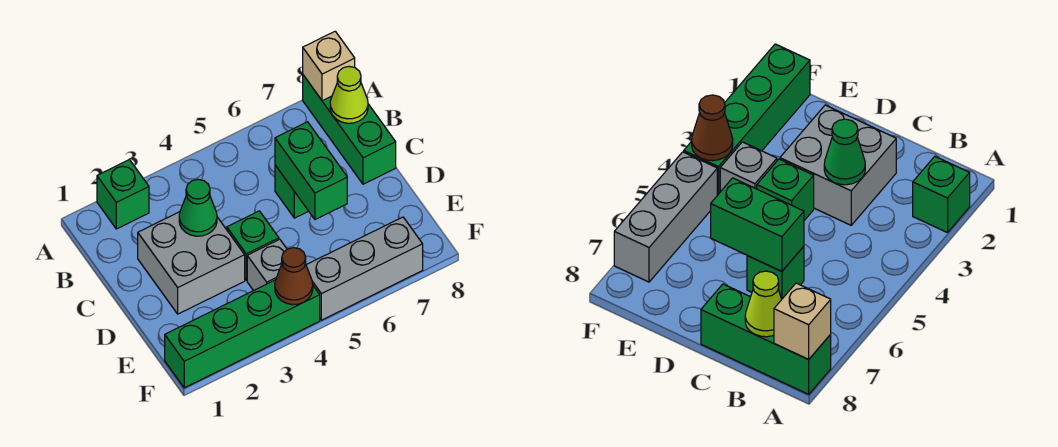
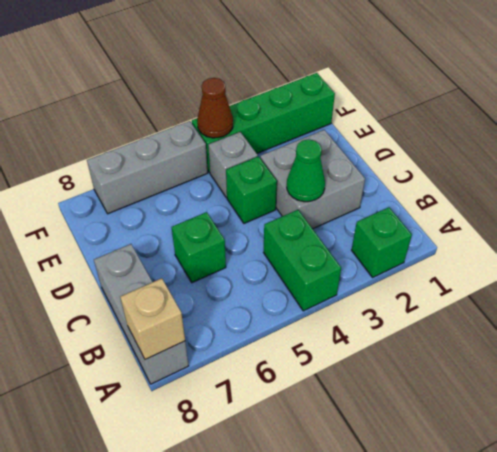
green 1x3 brick [303,75,396,184] -> grey 1x3 brick [94,244,189,384]
lime 1x1 cone [330,67,368,123] -> none
green 1x2 brick [275,122,347,220] -> green 1x2 brick moved to [264,210,341,311]

